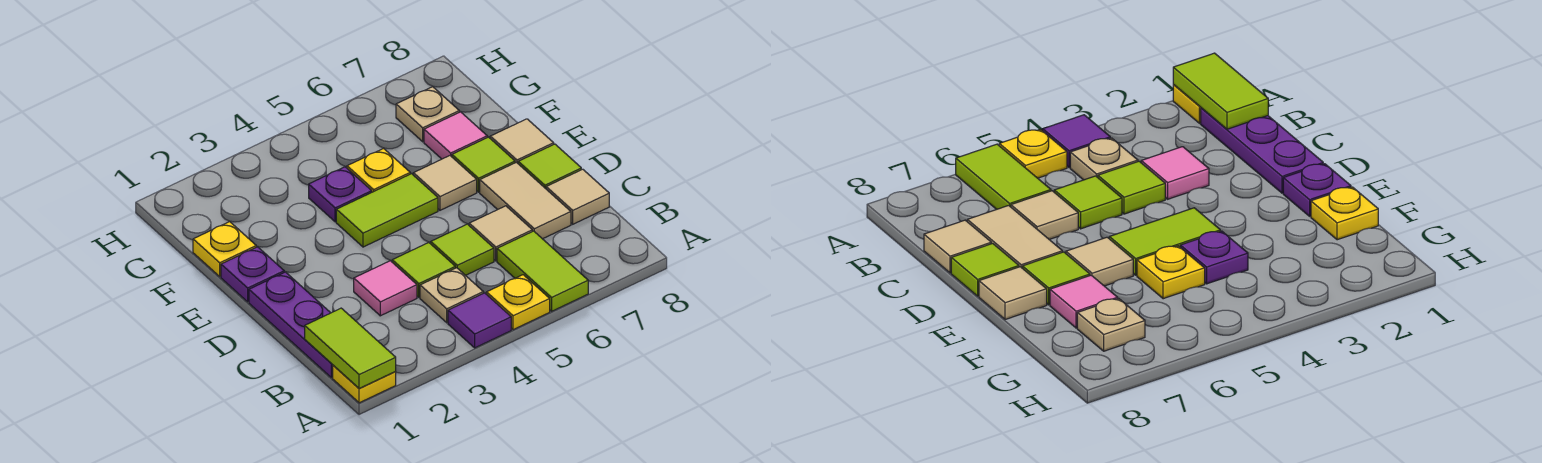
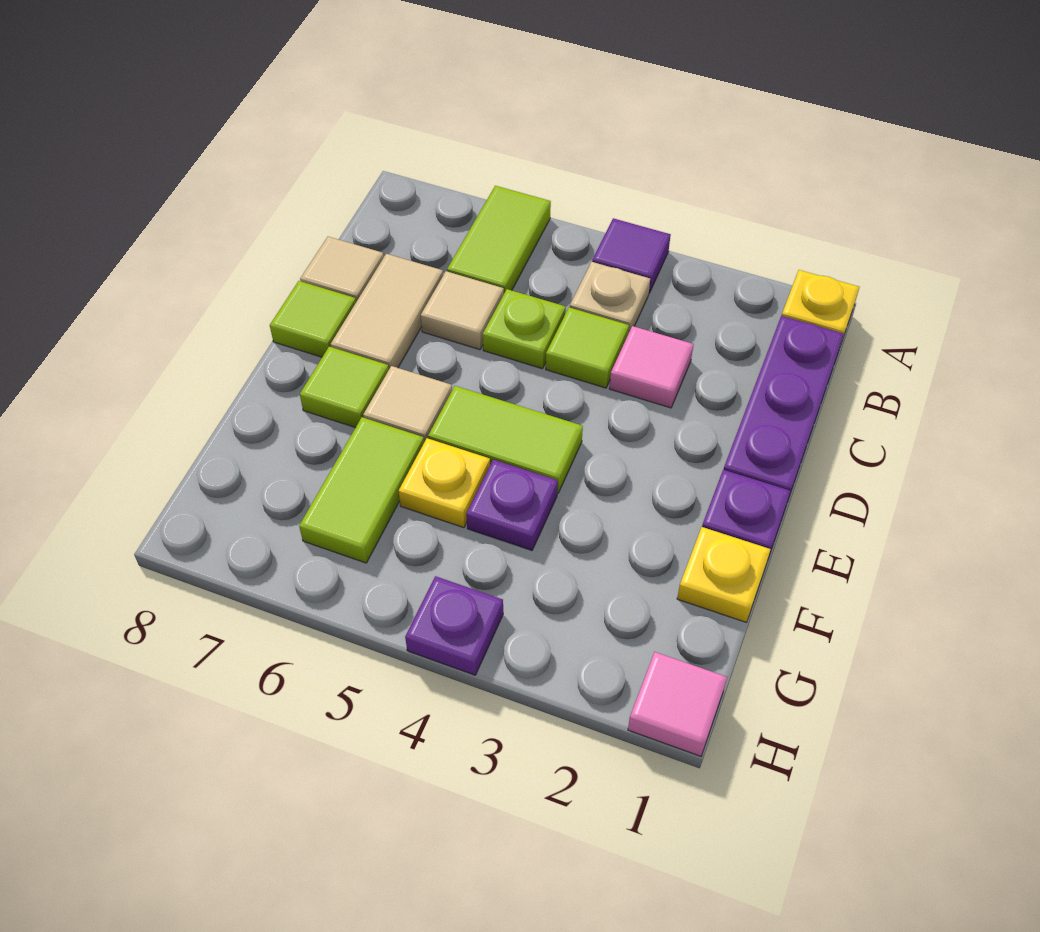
lime 1x2 tile [305,308,396,389] -> lime 1x2 tile moved to [299,417,424,563]
yellow 1x1 plate [487,275,550,330] -> none
lime 1x1 tile [431,224,494,275] -> lime 1x1 plate [483,289,566,369]
tan 1x1 tile [490,119,554,163] -> none
pink 1x1 tile [424,112,487,159] -> pink 1x1 tile moved to [628,652,727,756]
tan 1x1 plate [396,87,459,142] -> none
none -> purple 1x1 plate [405,576,503,675]

